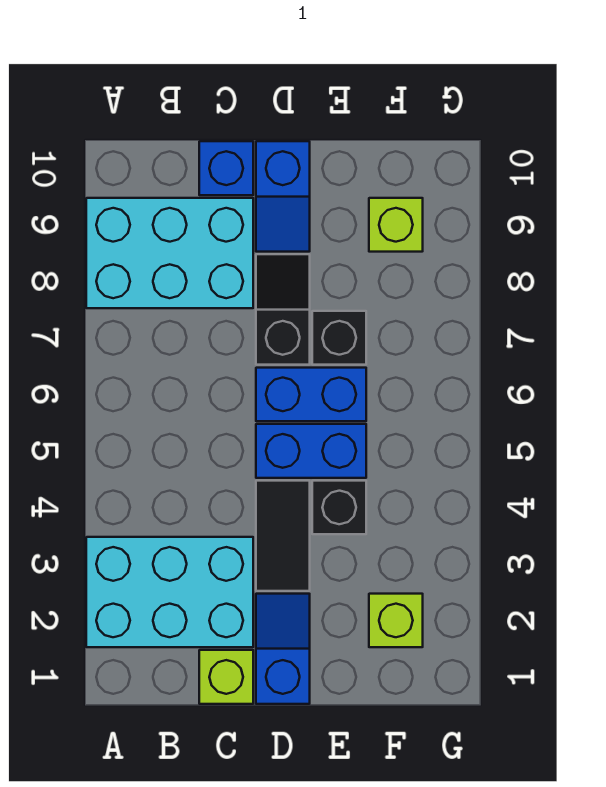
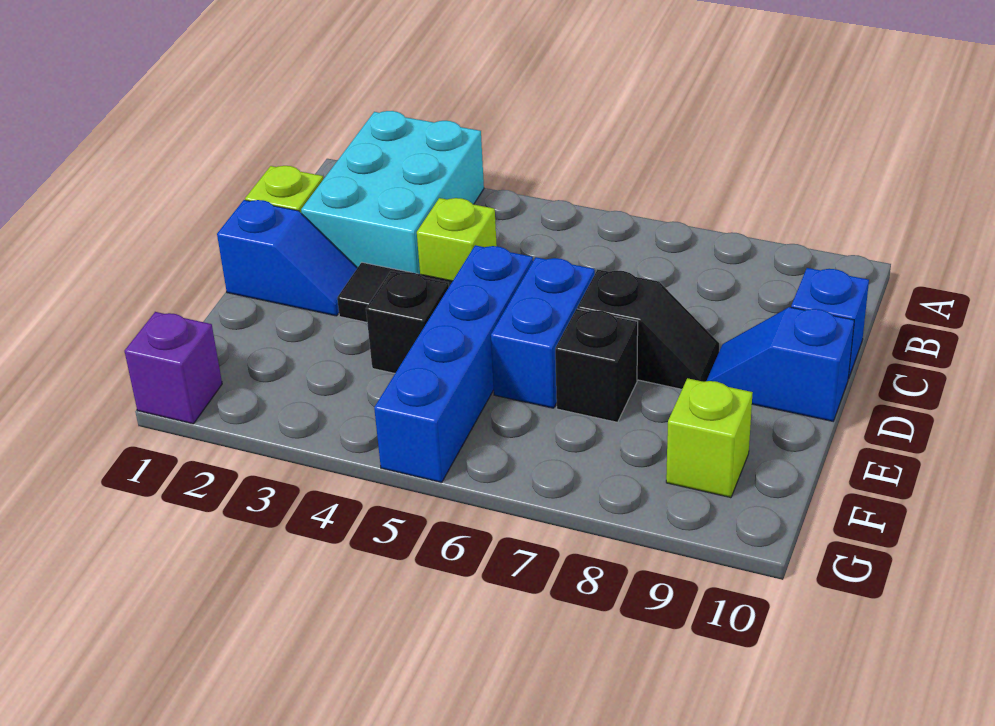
cyan 2x3 brick [86,198,253,308] -> none
blue 1x2 brick [256,424,366,478] -> blue 1x4 brick [374,245,533,483]
lime 1x1 brick [369,594,423,647] -> lime 1x1 brick moved to [417,198,497,281]
none -> purple 1x1 brick [125,312,222,424]

